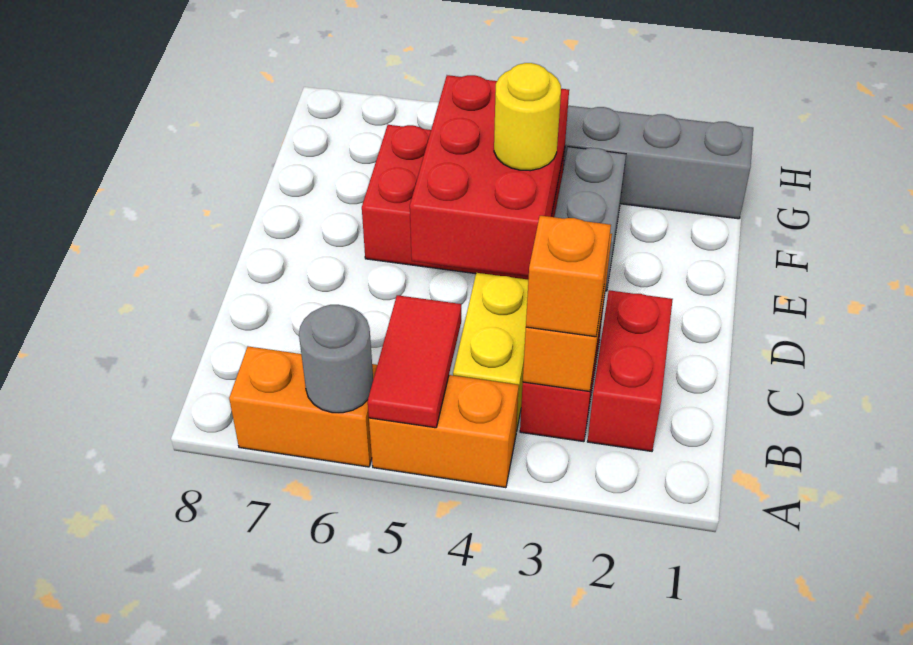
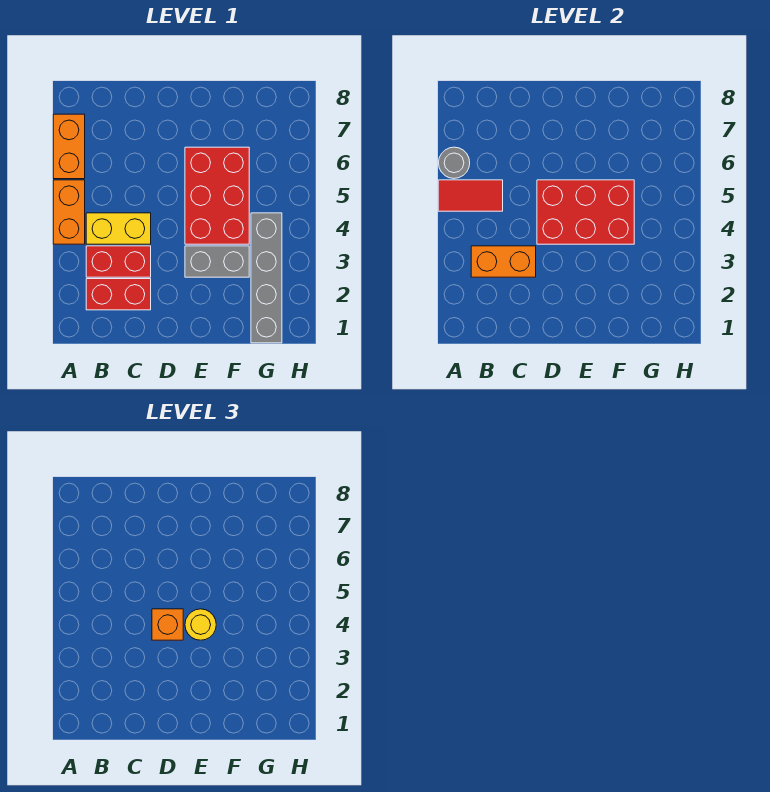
orange 1x1 brick [526,216,611,337] -> orange 1x1 brick moved to [152,609,183,640]

